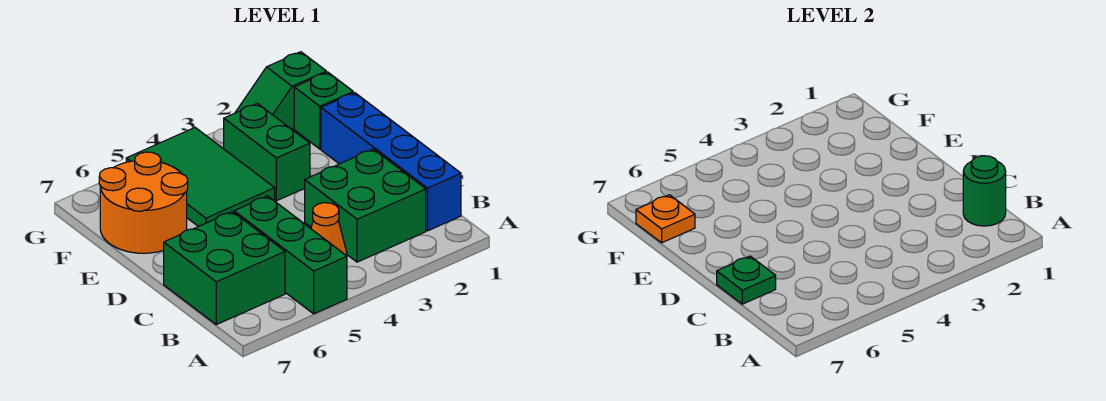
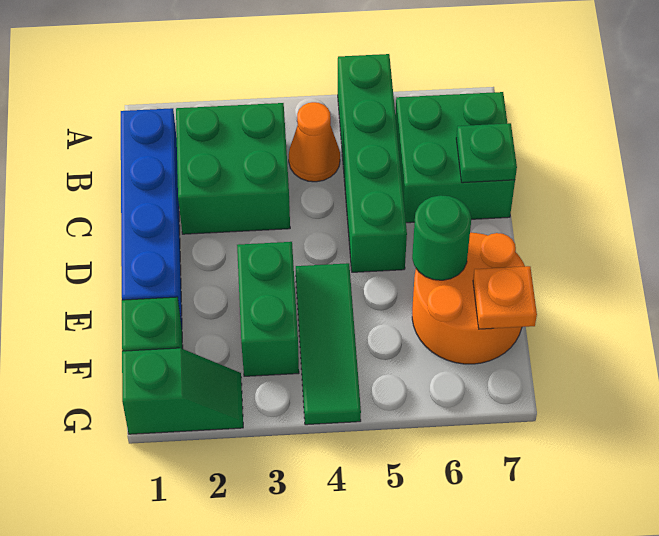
green 1x3 brick [234,196,347,314] -> green 1x4 brick [338,54,407,272]
green 1x1 round brick [963,156,1006,226] -> green 1x1 round brick moved to [412,195,471,280]
green 2x3 tile [126,128,275,227] -> green 1x3 tile [296,263,361,425]

